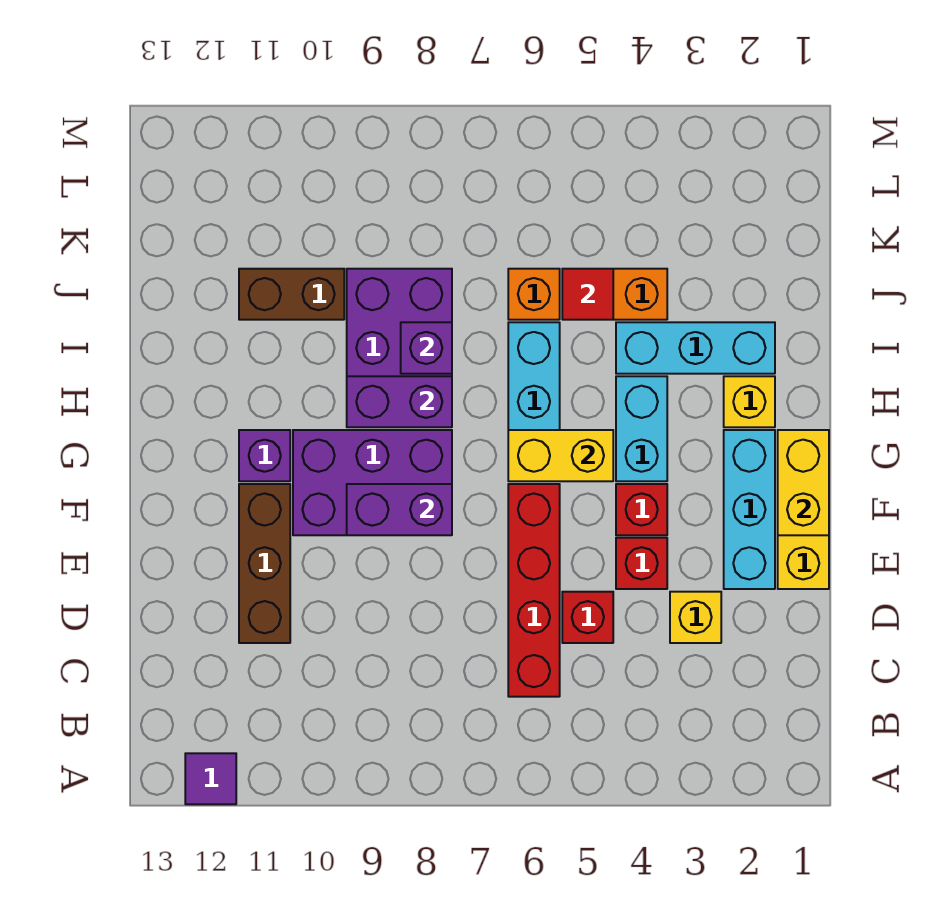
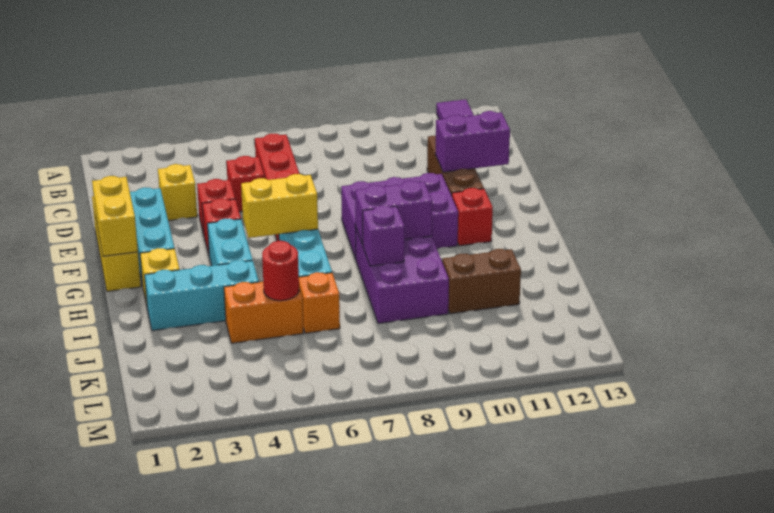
purple 1x2 brick [347,484,452,535] -> purple 1x2 brick moved to [435,111,510,172]
purple 1x1 brick [239,430,290,481] -> red 1x1 brick [452,188,493,246]
red 1x1 tile [562,269,613,320] -> red 1x1 round brick [262,241,299,301]

